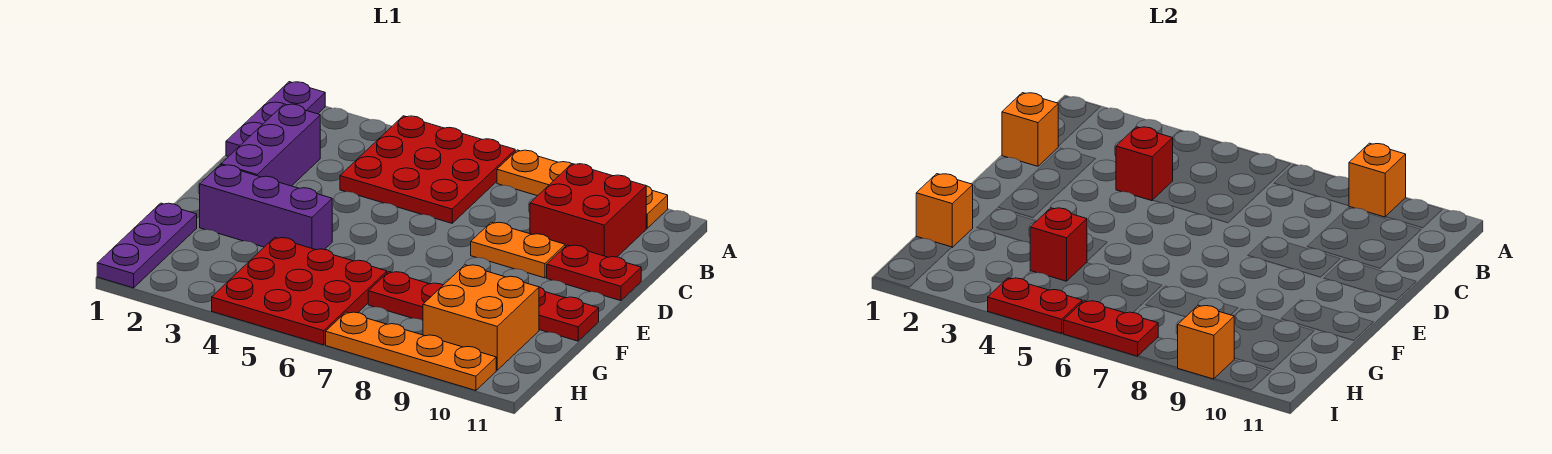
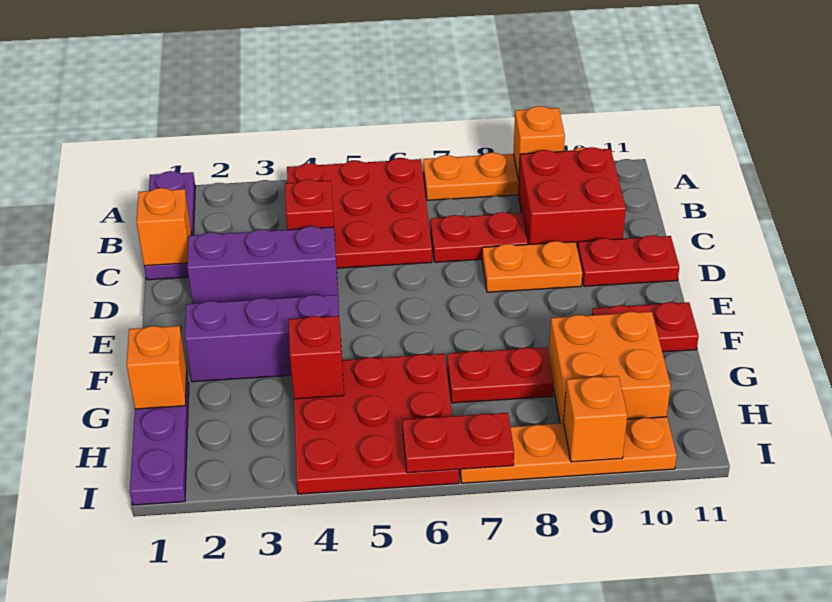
purple 1x3 brick [221,104,320,186] -> purple 1x3 brick turned to [187,226,338,304]
red 1x2 plate [988,278,1082,334] -> red 1x2 plate moved to [431,212,528,262]

